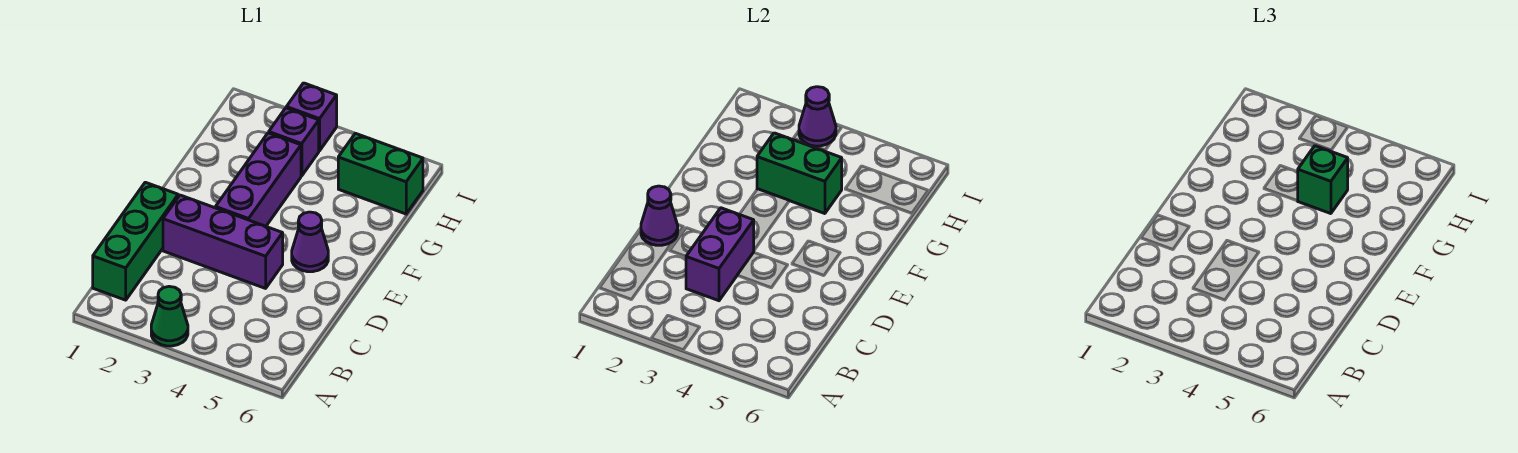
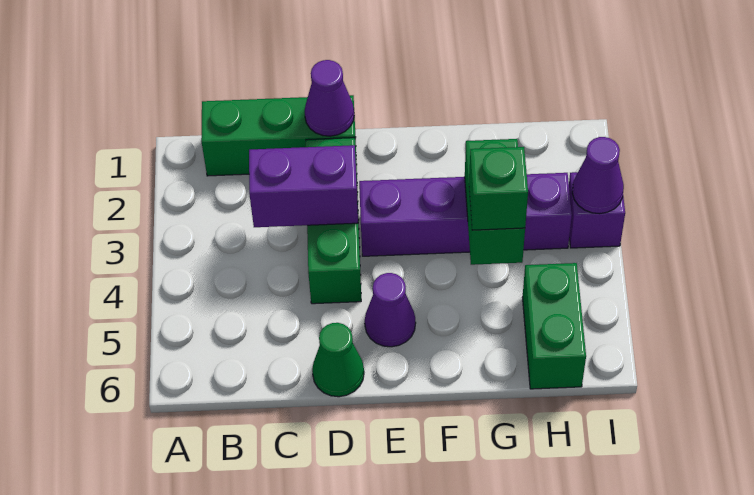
green 1x1 cone [151,286,188,346] -> green 1x1 cone moved to [312,323,364,397]
purple 1x3 brick [163,195,283,288] -> green 1x3 brick [306,138,361,304]

